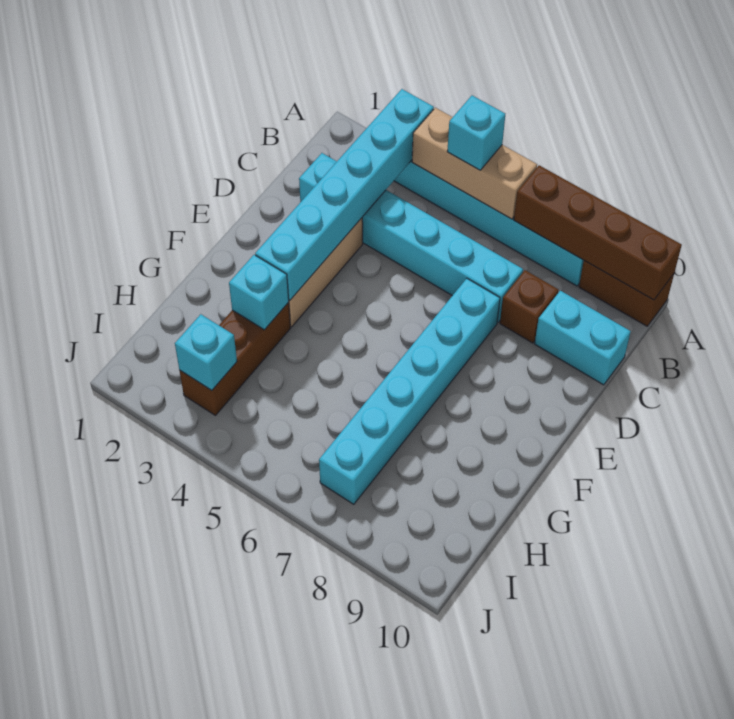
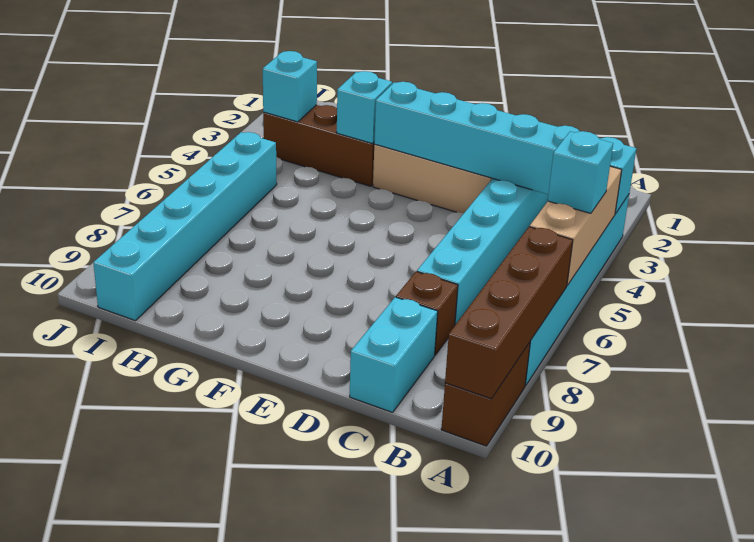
cyan 1x6 brick [319,279,500,504] -> cyan 1x6 brick turned to [93,132,277,321]

